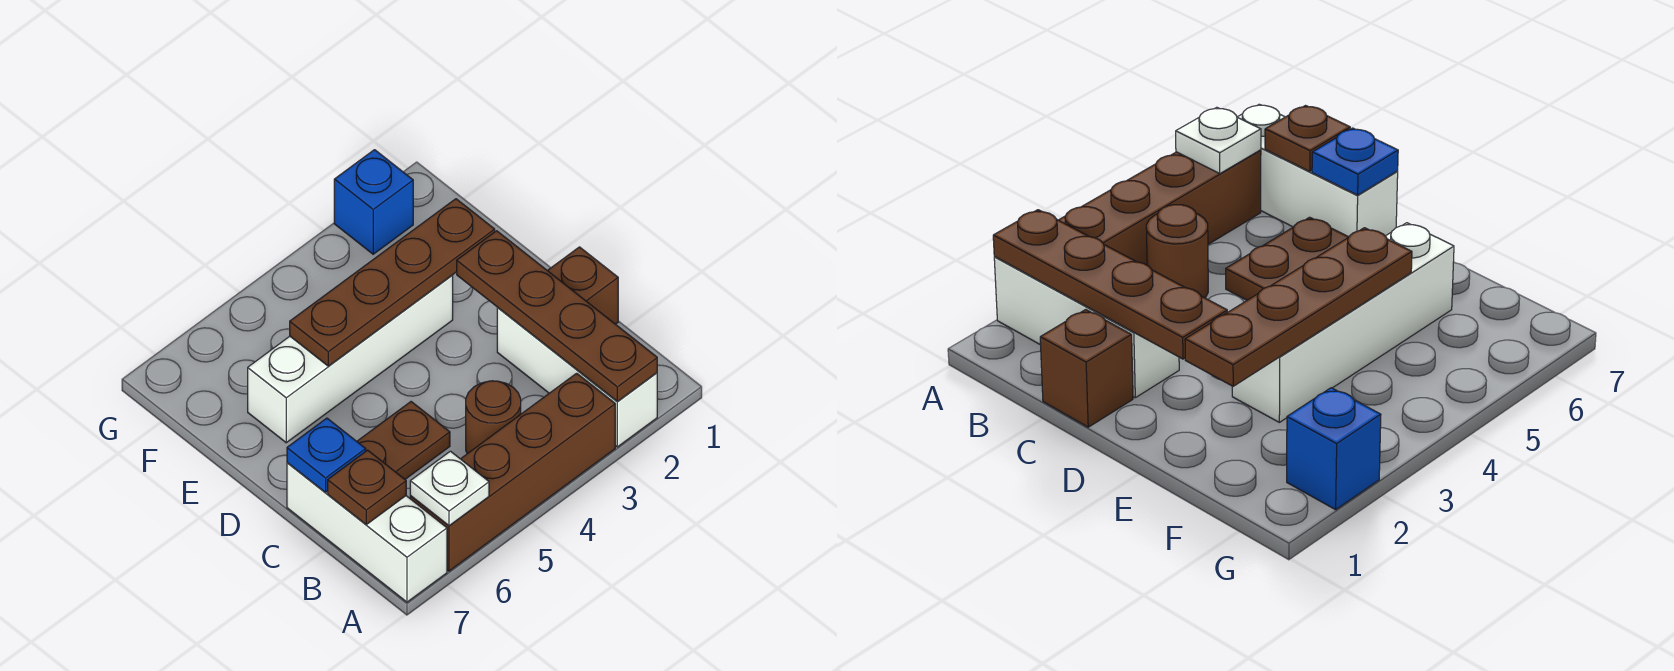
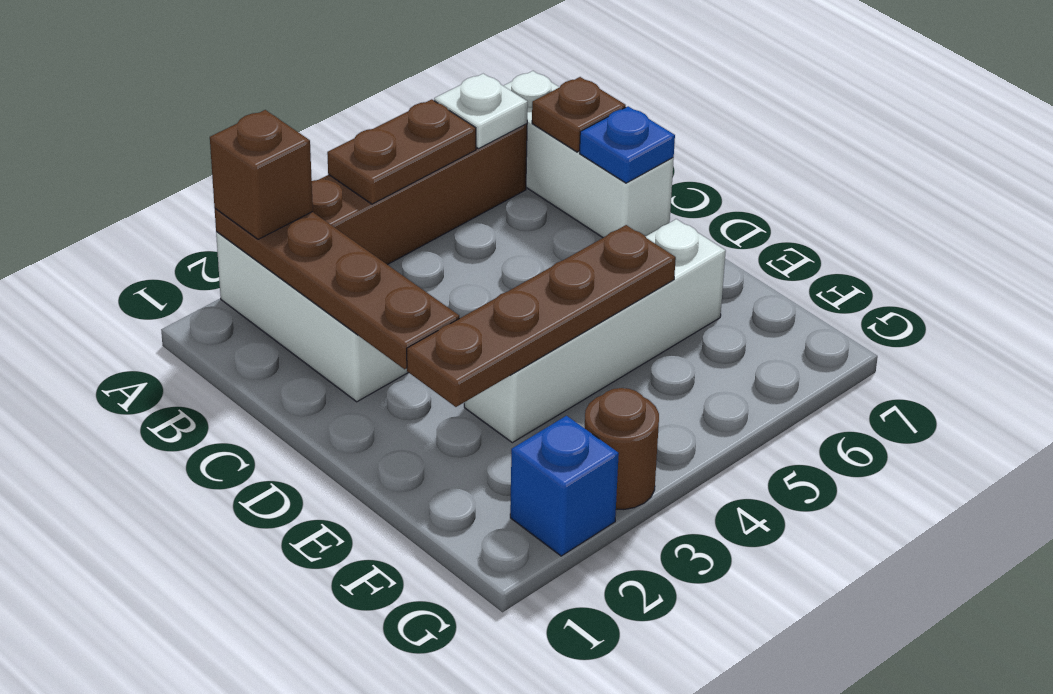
brown 1x1 round brick [466,381,521,454] -> brown 1x1 round brick moved to [585,388,659,510]
brown 1x1 brick [547,247,618,324] -> brown 1x1 brick moved to [210,110,313,239]
brown 1x2 plate [357,402,450,479] -> brown 1x2 plate moved to [327,99,476,204]

